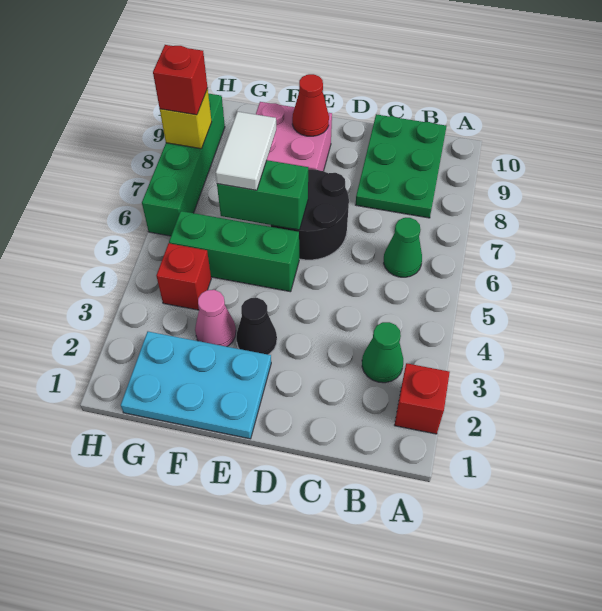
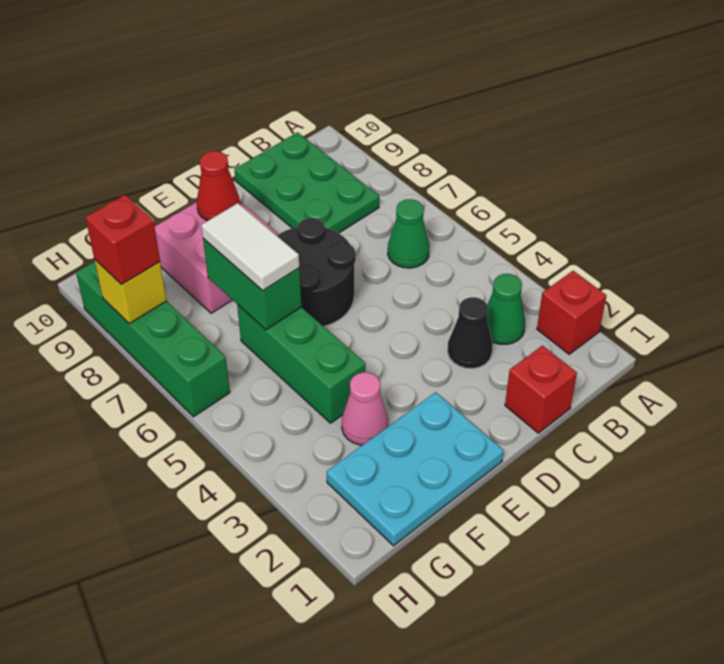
black 1x1 cone [236,298,277,355] -> black 1x1 cone moved to [448,297,492,369]
green 1x3 brick [169,211,299,292] -> green 1x3 brick turned to [237,305,365,423]
green 1x2 brick [217,160,308,230] -> green 1x2 brick turned to [203,239,301,330]
red 1x1 brick [156,243,211,310] -> red 1x1 brick moved to [505,346,577,433]

